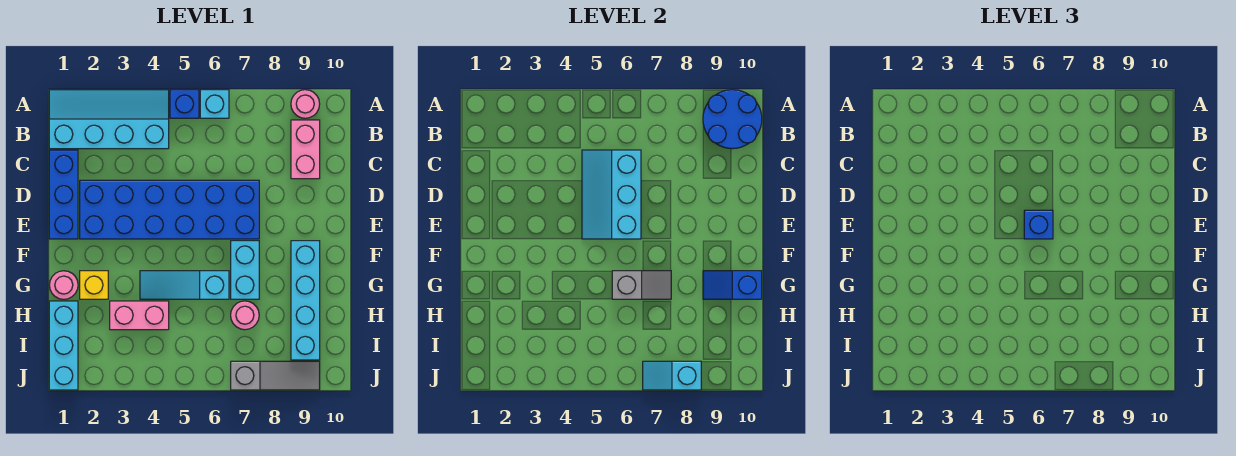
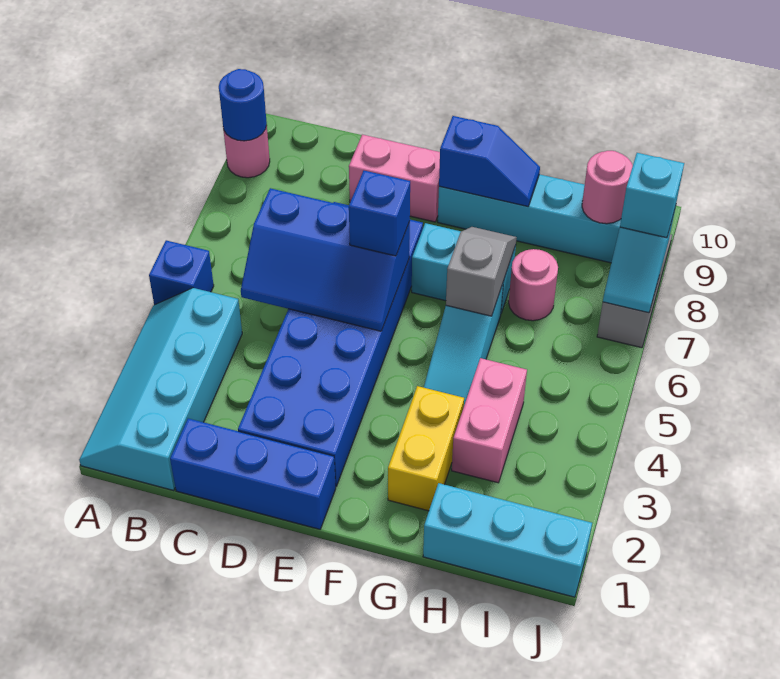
cyan 1x1 brick [200,90,229,118] -> cyan 1x1 brick moved to [620,153,684,238]
blue 2x2 round brick [703,90,762,149] -> blue 1x1 round brick [219,69,267,141]
pink 1x2 brick [291,120,320,179] -> pink 1x2 brick moved to [349,135,440,222]
cyan 2x3 slope [582,150,641,239] -> blue 2x3 slope [241,188,410,331]
pink 1x1 round brick [49,271,78,299] -> pink 1x1 round brick moved to [582,151,633,224]
yellow 1x1 brick [80,271,108,299] -> yellow 1x2 brick [388,386,464,511]
blue 1x2 slope [703,271,762,299] -> blue 1x2 slope turned to [439,116,540,207]

